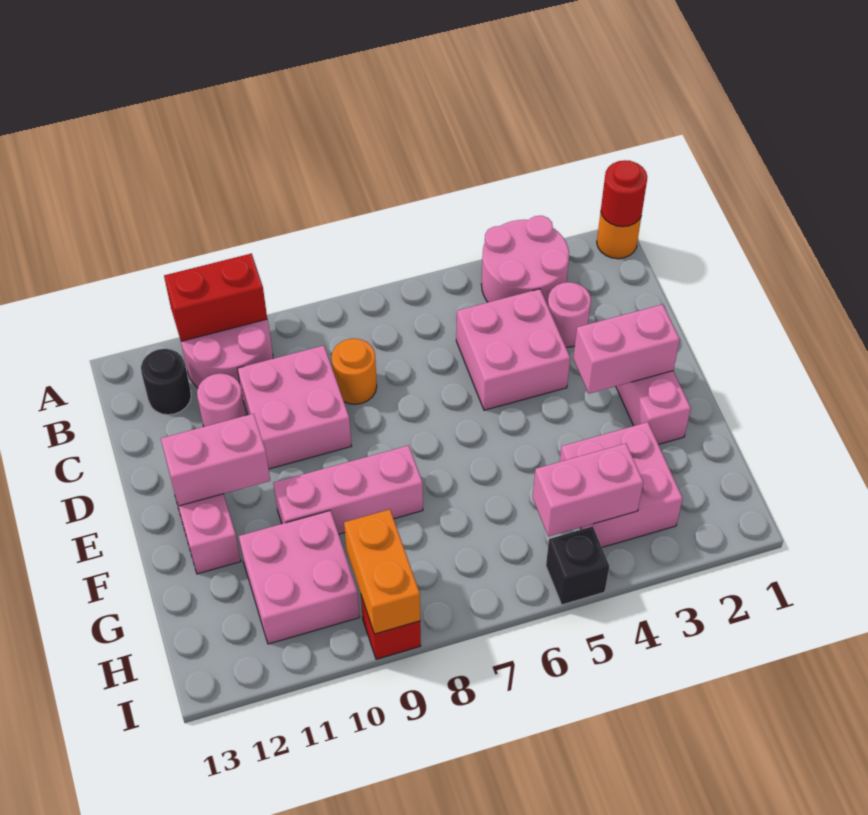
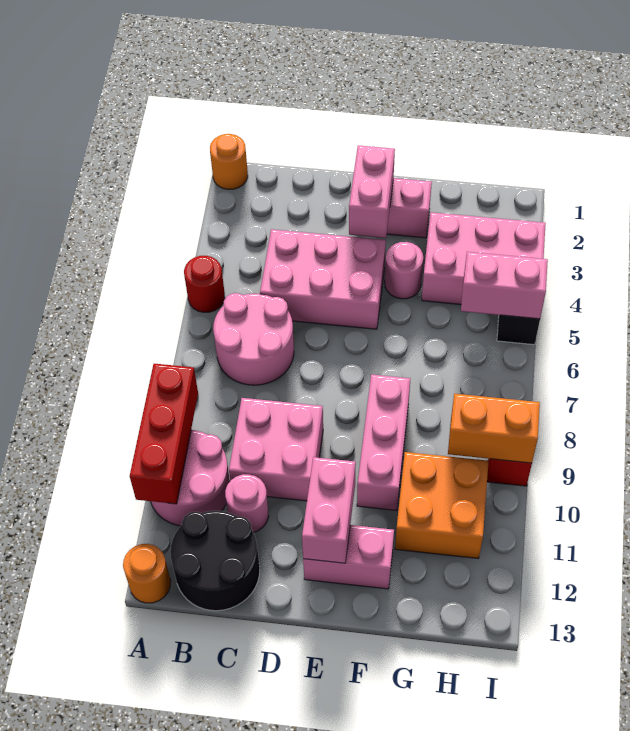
red 1x1 round brick [601,160,647,227] -> red 1x1 round brick moved to [184,256,225,312]
pink 2x2 round brick [481,216,569,305] -> pink 2x2 round brick moved to [213,293,294,385]
red 1x2 brick [164,254,267,341] -> red 1x3 brick [130,364,198,504]
black 1x1 round brick [141,349,191,415] -> black 2x2 round brick [170,511,260,611]
pink 1x1 round brick [548,282,591,347] -> pink 1x1 round brick moved to [385,242,423,299]
pink 2x2 brick [456,289,570,410] -> pink 2x3 brick [260,229,386,329]
orange 1x1 round brick [331,339,377,404] -> orange 1x1 round brick moved to [123,544,171,603]
pink 2x2 brick [560,422,683,547] -> pink 2x3 brick [422,212,546,304]
pink 2x2 brick [239,511,360,644] -> orange 2x2 brick [395,452,489,559]
pink 1x2 brick [533,443,643,537] -> pink 1x2 brick turned to [461,252,548,319]

